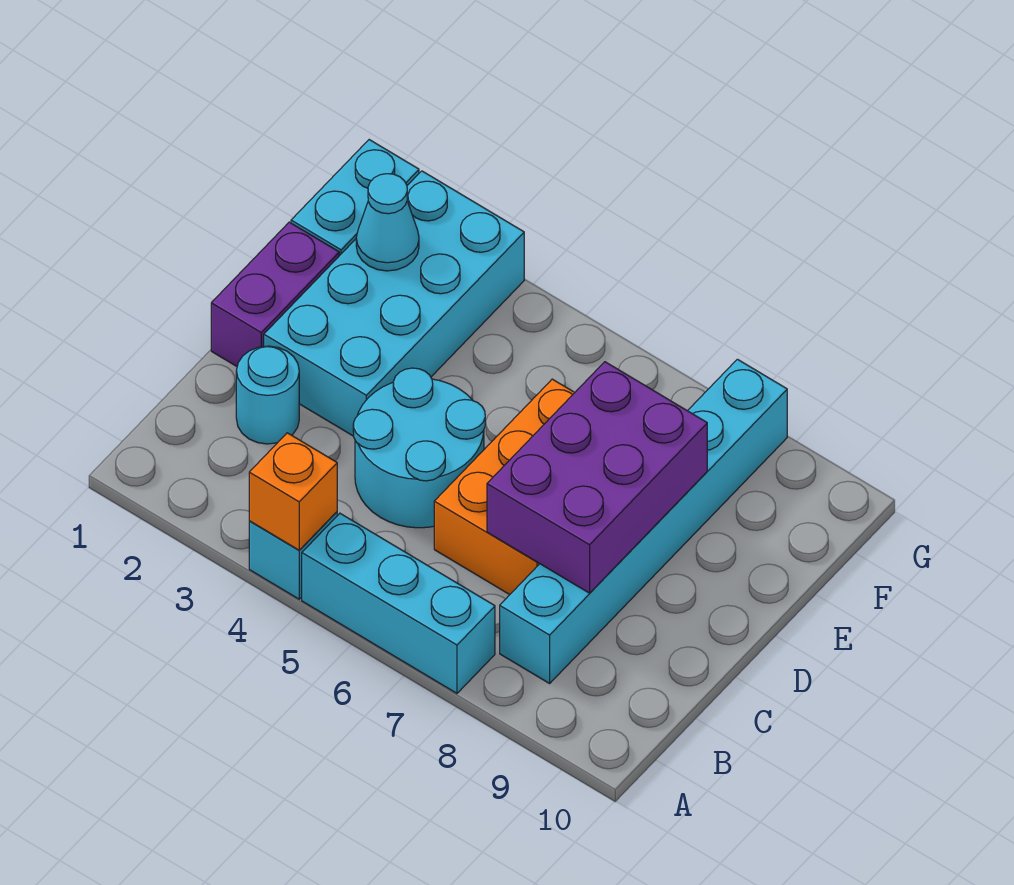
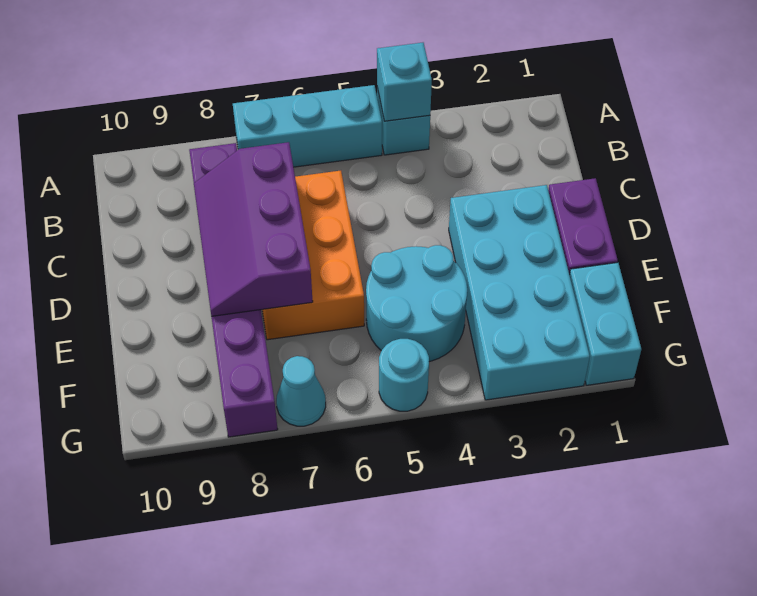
orange 1x1 brick [249,433,337,550] -> cyan 1x1 brick [377,43,432,121]
cyan 1x6 brick [500,359,787,683] -> purple 1x6 brick [189,143,278,437]
cyan 1x1 round brick [236,346,299,444] -> cyan 1x1 round brick moved to [379,339,429,411]
cyan 2x2 round brick [353,368,485,528] -> cyan 2x2 round brick moved to [366,245,467,362]
purple 2x3 brick [487,362,707,593] -> purple 2x3 slope [194,142,313,316]
cyan 1x1 cone [356,174,419,271] -> cyan 1x1 cone moved to [276,356,326,426]

